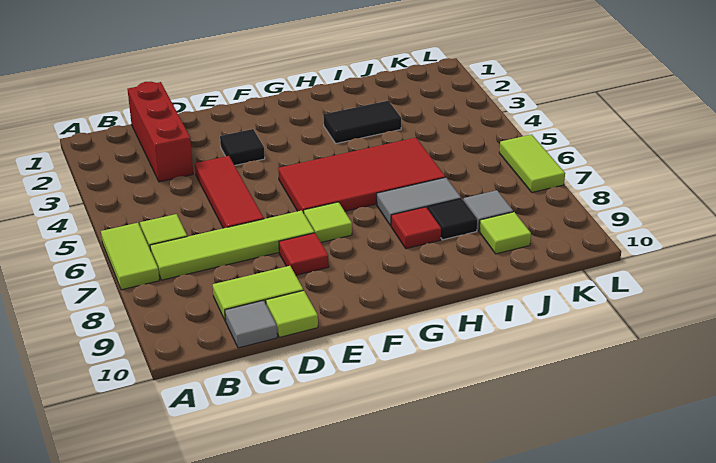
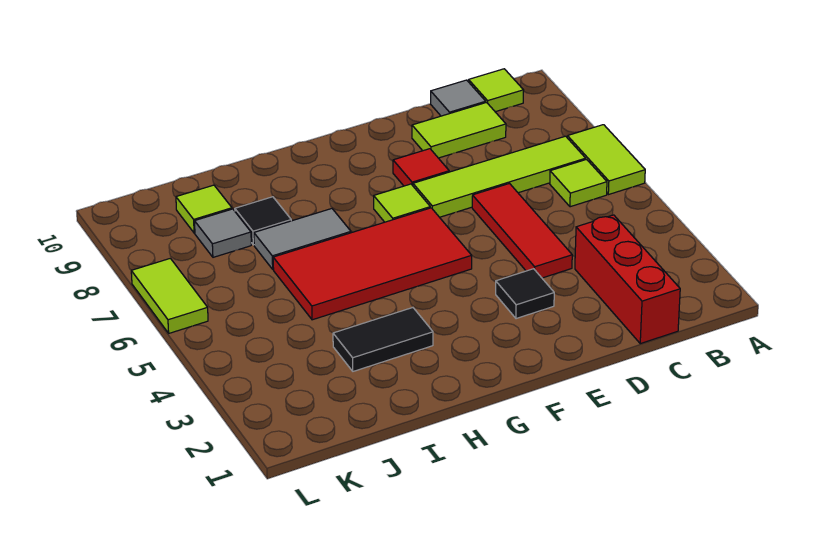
lime 1x1 tile [266,290,318,337] -> lime 1x1 tile moved to [469,69,524,112]
red 1x1 tile [391,207,441,249] -> none

